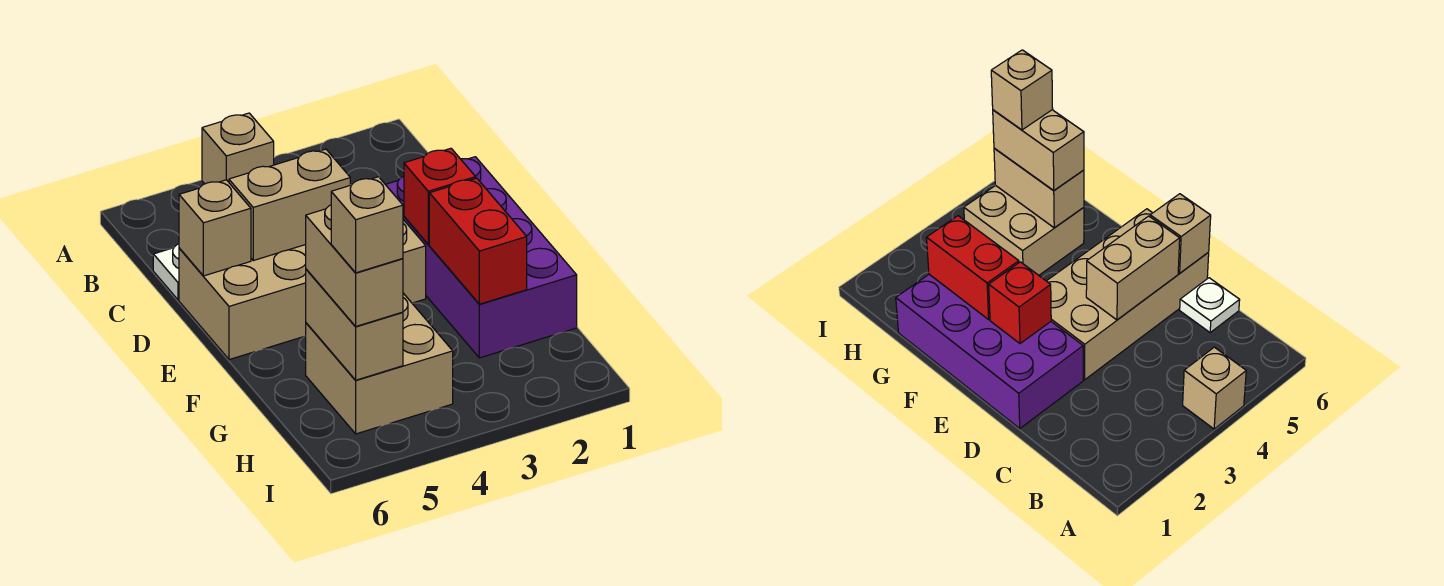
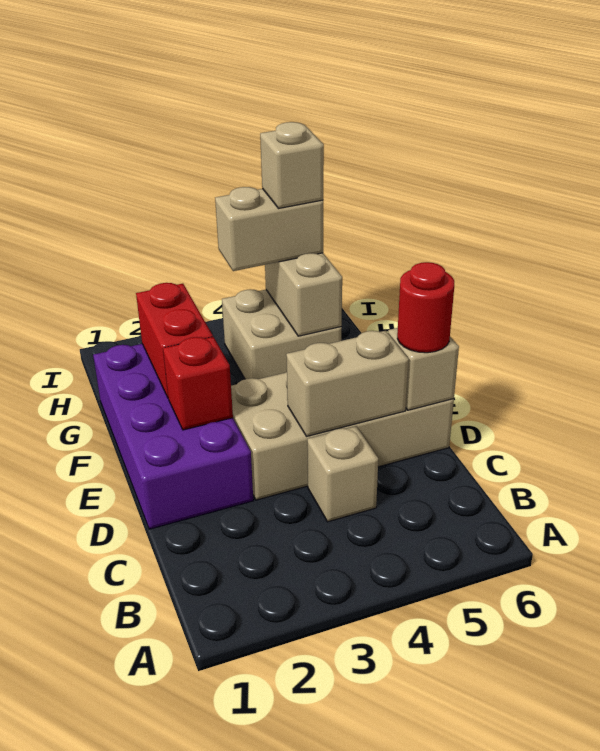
tan 1x1 brick [202,113,274,184] -> tan 1x1 brick moved to [307,426,378,522]
white 1x1 plate [153,244,179,300] -> none
none -> red 1x1 round brick [397,262,454,353]
tan 1x2 brick [306,205,403,327] -> tan 1x2 brick turned to [215,187,323,271]

